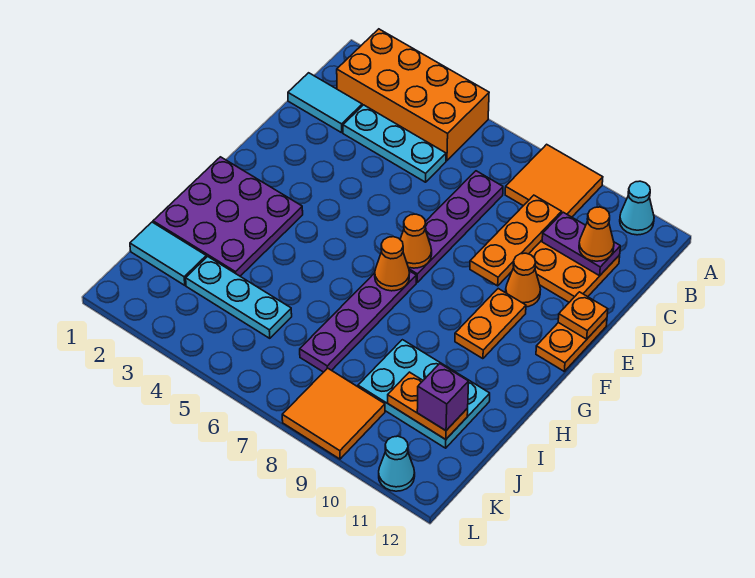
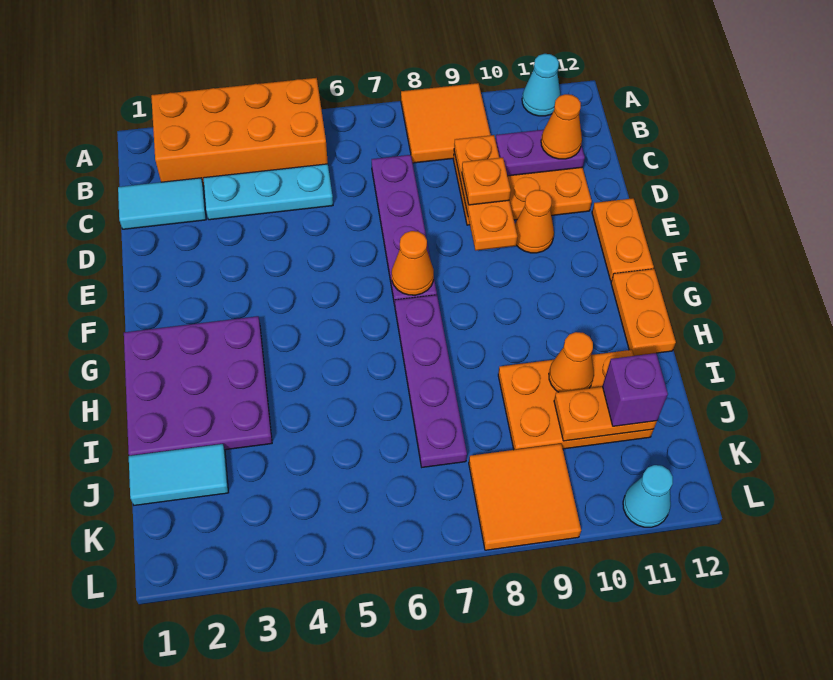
orange 1x1 plate [558,292,608,339] -> orange 1x1 plate moved to [462,158,511,205]
orange 1x2 plate [455,289,526,359] -> orange 1x2 plate moved to [611,269,676,356]
orange 1x1 cone [375,237,409,291] -> orange 1x1 cone moved to [549,332,594,392]
cyan 2x3 plate [358,340,490,448] -> orange 2x3 plate [498,350,654,450]
cyan 1x3 plate [186,256,292,338] -> none

